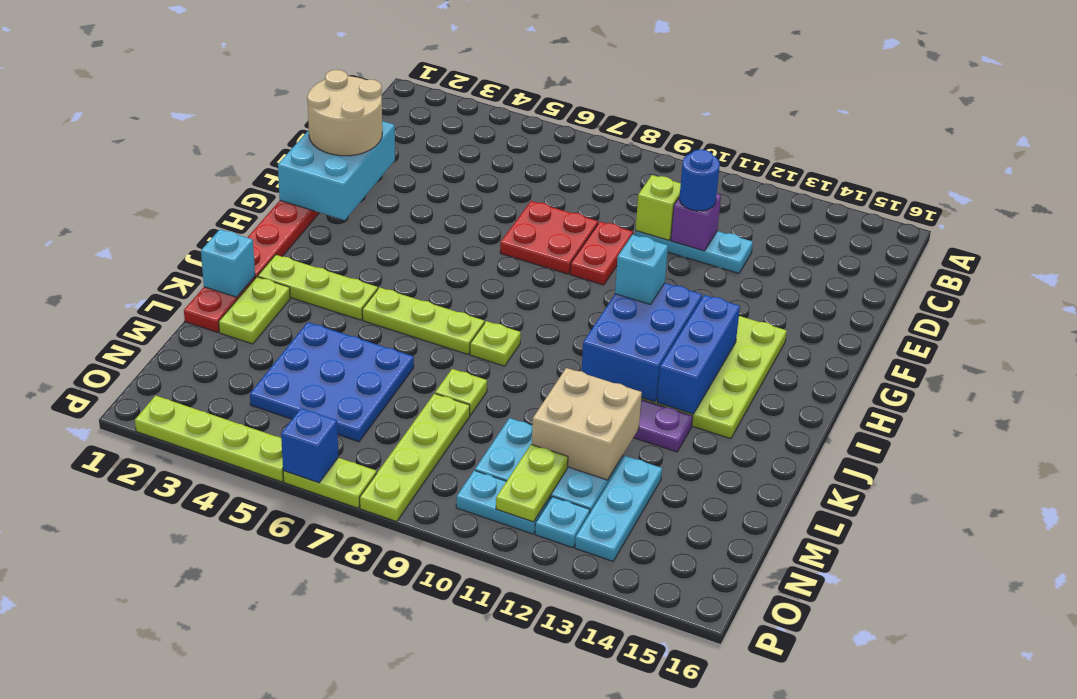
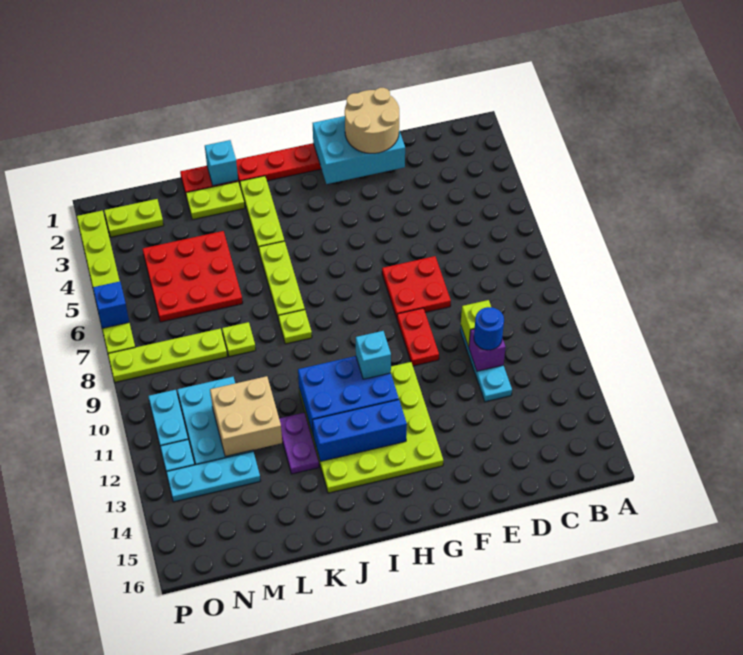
red 1x2 plate [570,222,633,285] -> red 1x2 plate turned to [397,308,439,366]
blue 3x3 plate [250,322,414,442] -> red 3x3 plate [143,231,243,322]
lime 1x2 plate [496,444,568,522] -> lime 1x2 plate moved to [104,199,164,237]

